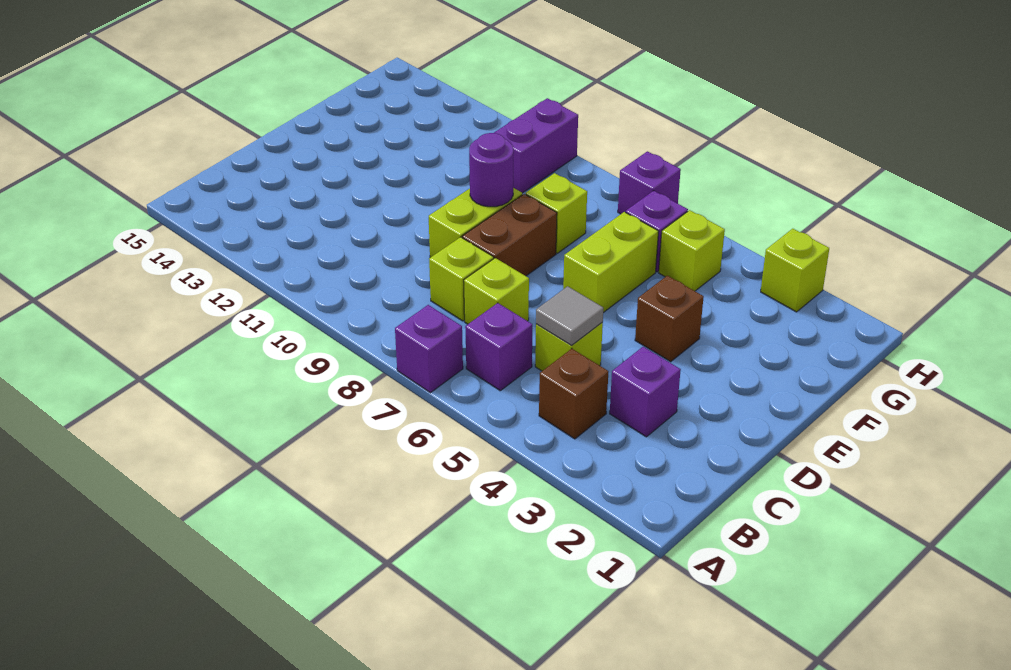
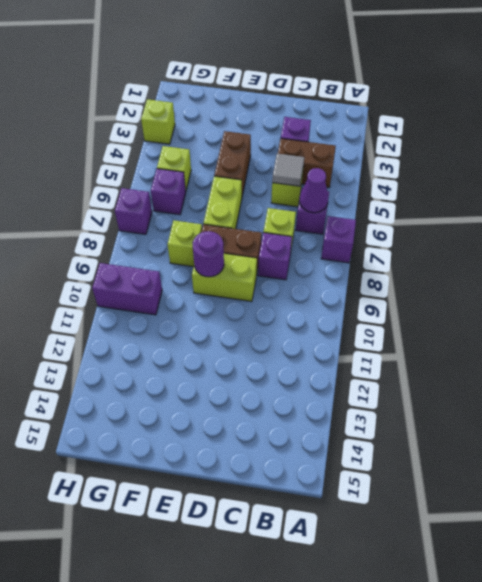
brown 1x1 brick [539,349,608,439] -> brown 1x2 brick [278,138,336,188]
none -> purple 1x1 cone [299,168,328,213]
lime 1x1 brick [429,237,494,321] -> purple 1x1 brick [258,233,292,280]
brown 1x1 brick [635,276,704,362] -> brown 1x2 brick [214,131,251,196]
lime 1x2 brick [563,212,659,313] -> lime 1x2 brick turned to [203,176,242,229]

